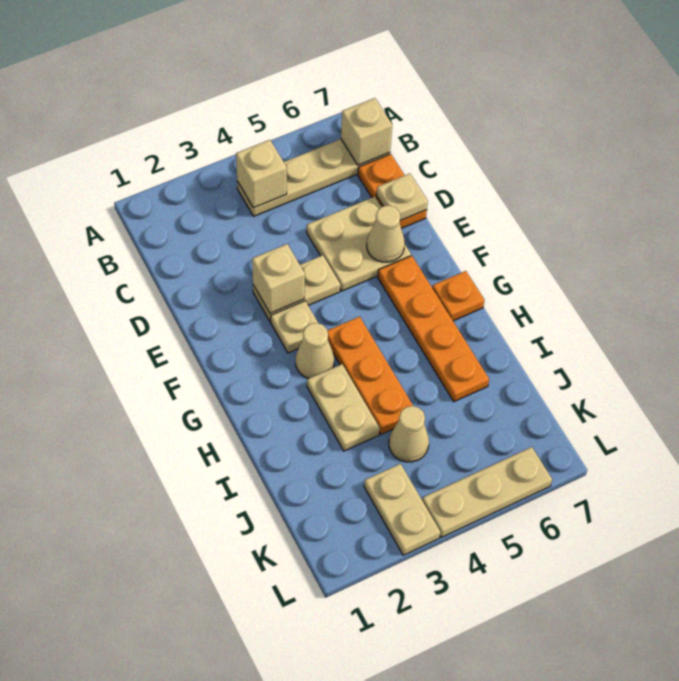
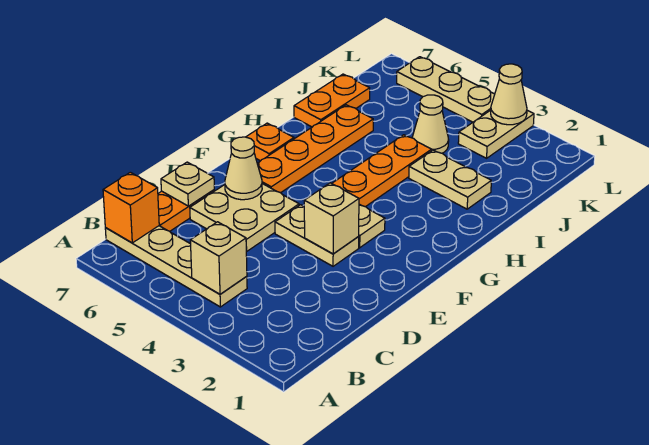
tan 1x1 brick [341,98,392,165] -> orange 1x1 brick [103,172,159,243]
tan 1x1 cone [296,323,334,378] -> tan 1x1 cone moved to [491,64,527,125]
tan 1x2 plate [307,364,380,451] -> tan 1x2 plate turned to [409,150,491,209]
none -> orange 1x2 plate [294,74,370,127]

